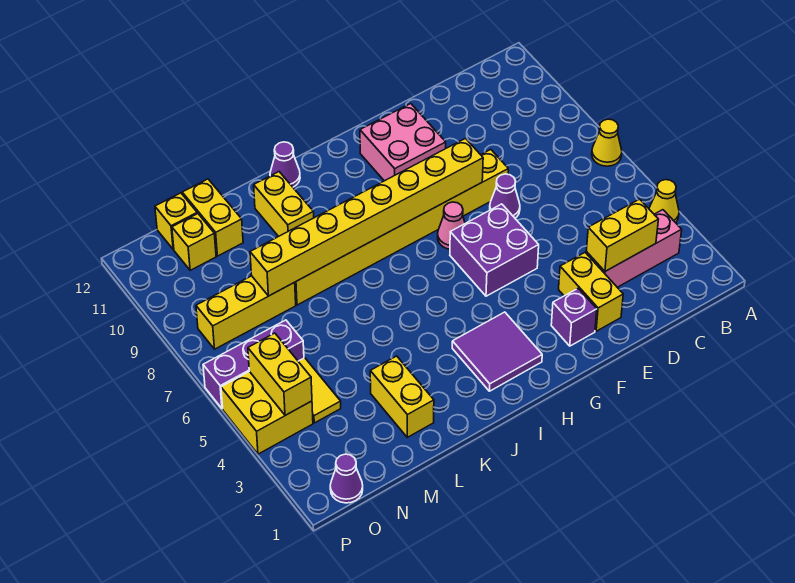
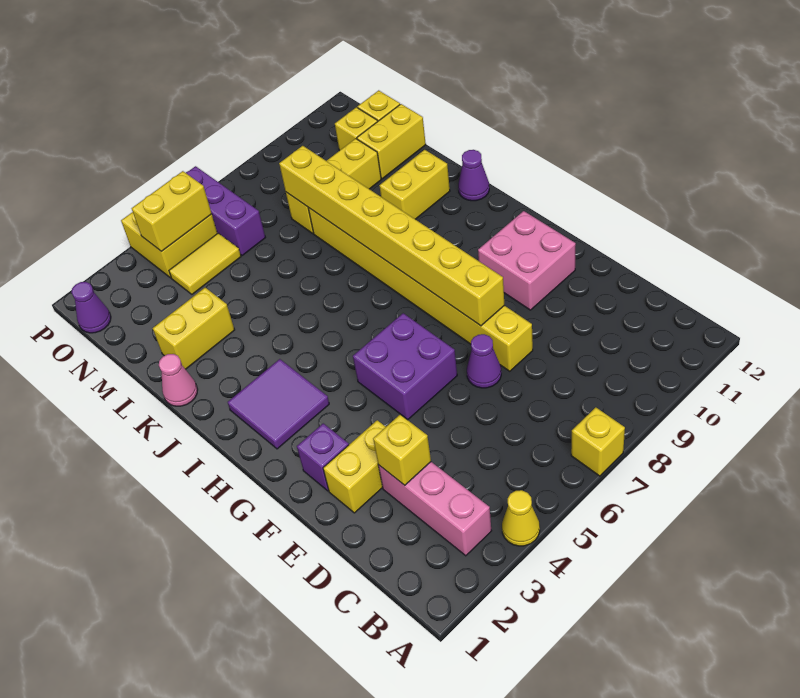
yellow 1x1 cone [592,119,622,166] -> yellow 1x1 brick [571,407,625,476]
yellow 1x2 brick [587,199,658,271] -> yellow 1x1 brick [373,415,431,485]
pink 1x1 cone [438,202,465,249] -> pink 1x1 cone moved to [159,354,198,406]
yellow 1x3 brick [196,276,296,349] -> yellow 1x3 brick turned to [286,139,381,233]

